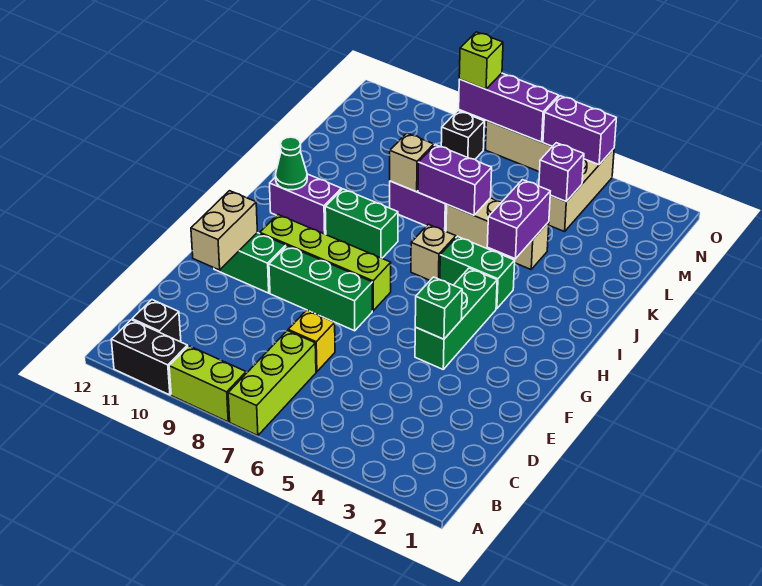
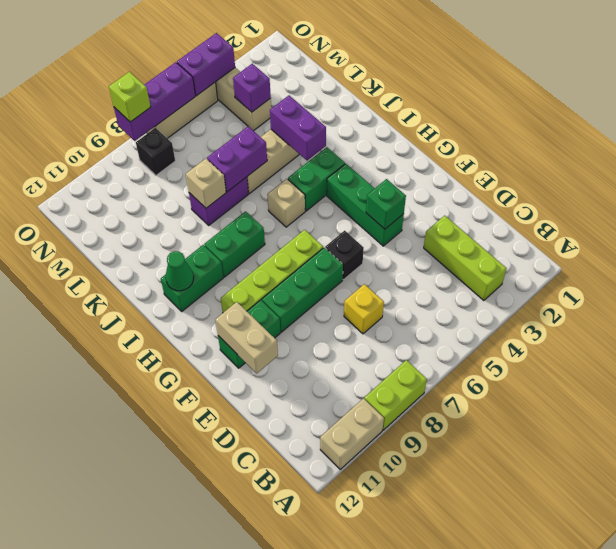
lime 1x3 brick [228,331,316,436] -> lime 1x3 brick moved to [424,216,506,301]
black 1x2 brick [111,320,188,395] -> tan 1x2 brick [320,398,384,469]
black 1x1 brick [132,300,181,342] -> black 1x1 brick moved to [325,231,364,280]
purple 1x2 brick [270,174,341,235] -> green 1x2 brick [161,245,223,311]

